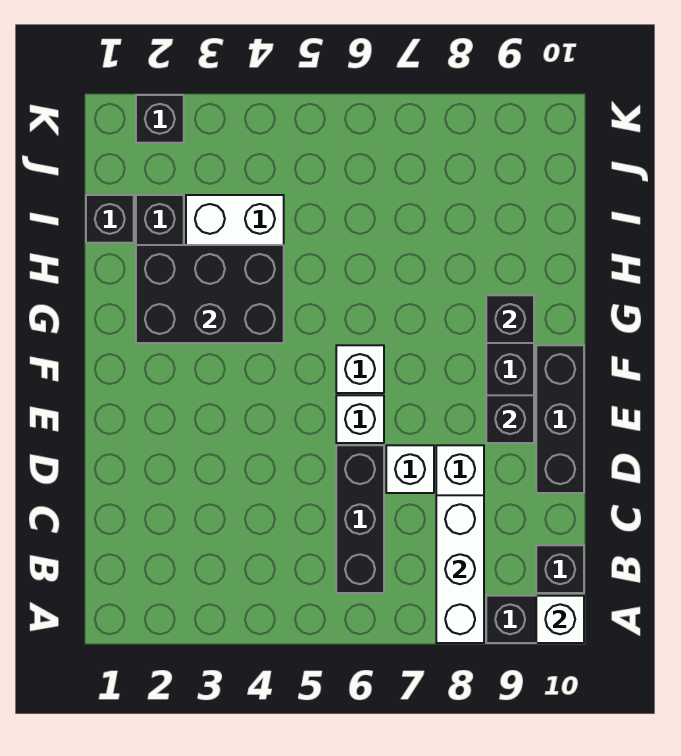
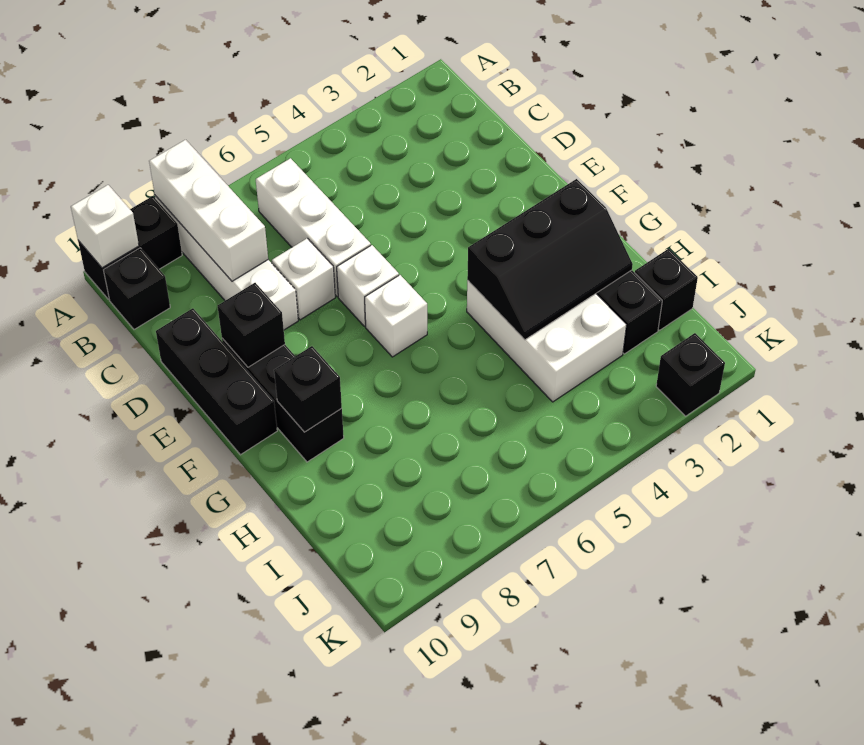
black 1x3 brick [336,445,384,593] -> white 1x3 brick [256,158,371,297]
black 2x3 brick [136,245,284,343] -> black 2x3 slope [467,179,633,340]

